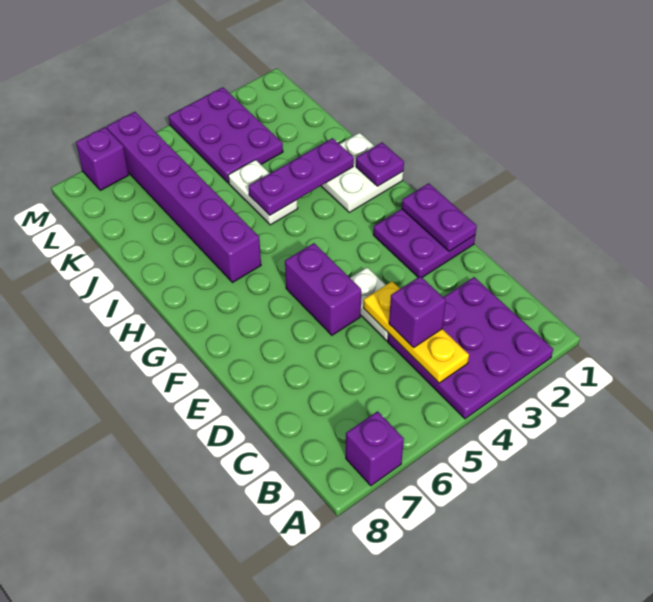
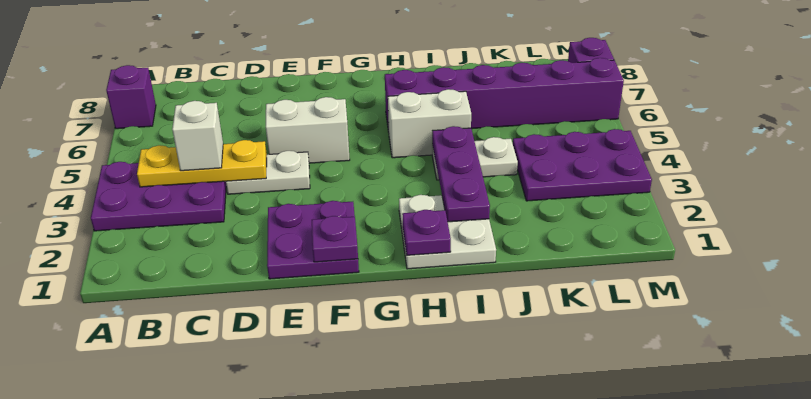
purple 3x3 plate [388,277,553,419] -> purple 2x3 plate [91,162,226,231]
purple 1x1 brick [389,276,446,348] -> white 1x1 brick [172,101,223,171]
purple 1x2 plate [402,183,477,251] -> purple 1x1 plate [312,216,358,262]
purple 1x2 brick [285,243,361,335] -> white 1x2 brick [266,97,350,163]
none -> white 1x2 brick [388,89,471,158]

